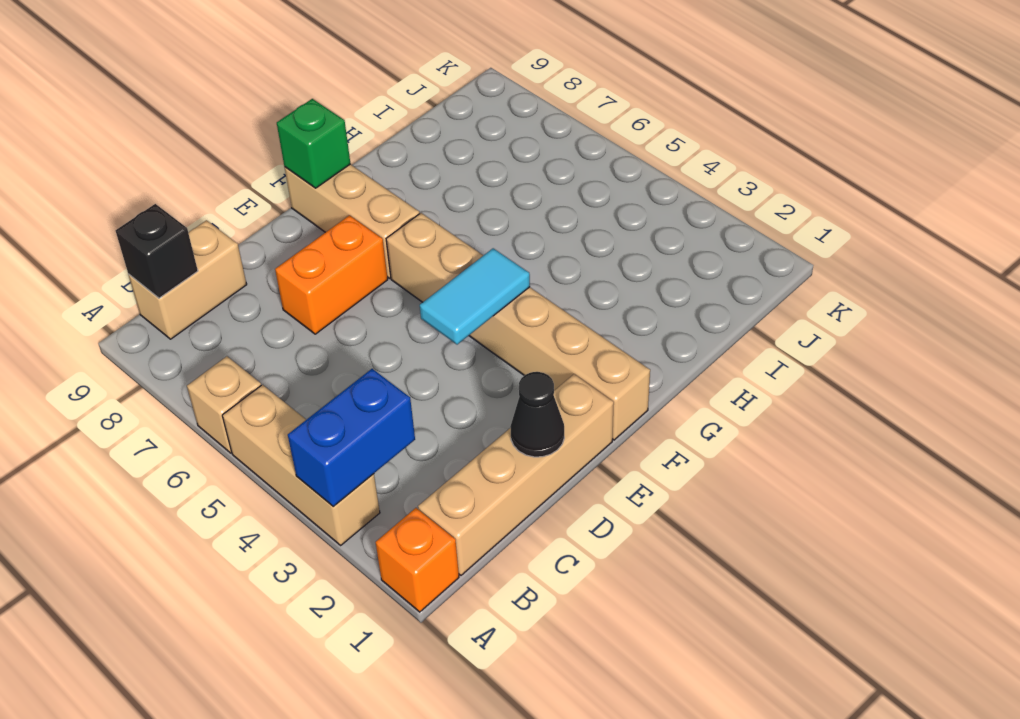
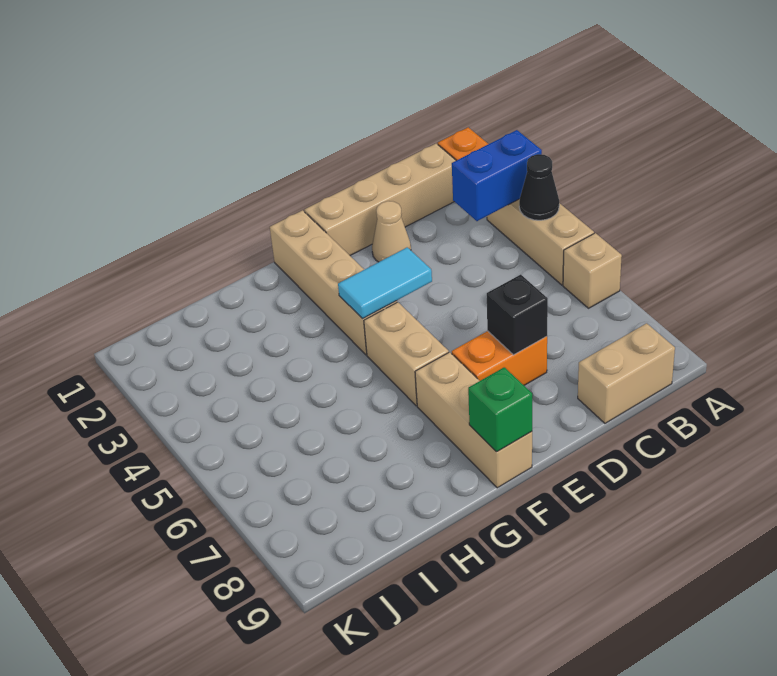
black 1x1 brick [116,204,198,298] -> black 1x1 brick moved to [487,275,548,355]
black 1x1 cone [510,372,564,457] -> black 1x1 cone moved to [519,154,559,220]
none -> tan 1x1 cone [372,201,411,262]

